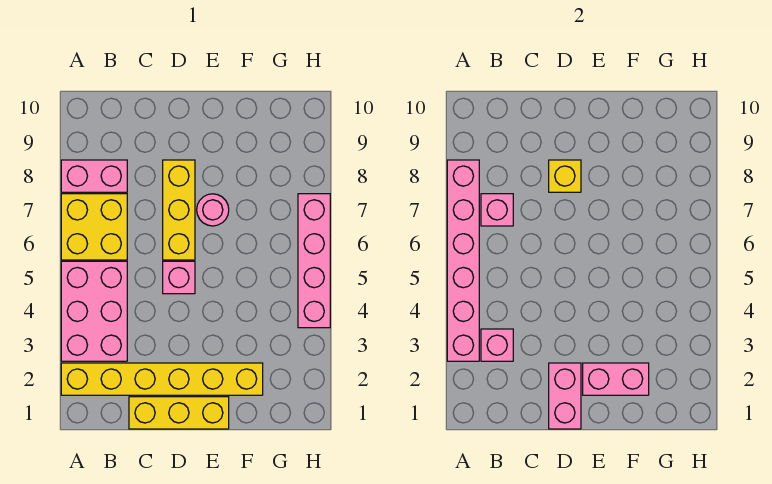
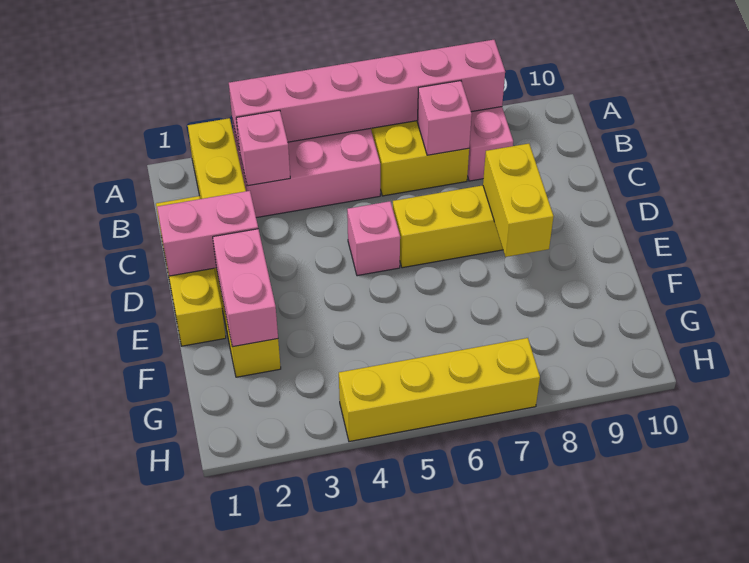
yellow 1x1 brick [549,160,581,192] -> yellow 1x2 brick [483,144,554,257]
pink 1x1 round brick [197,194,229,226] -> none
pink 1x4 brick [298,194,330,328] -> yellow 1x4 brick [339,338,540,442]

